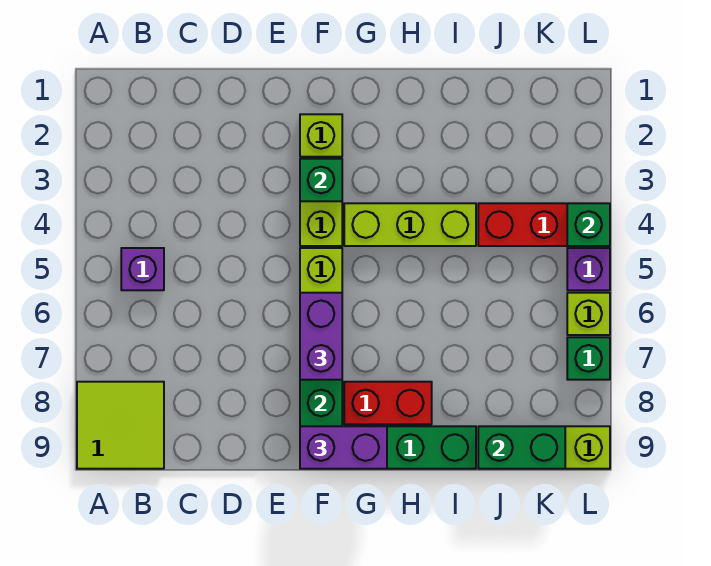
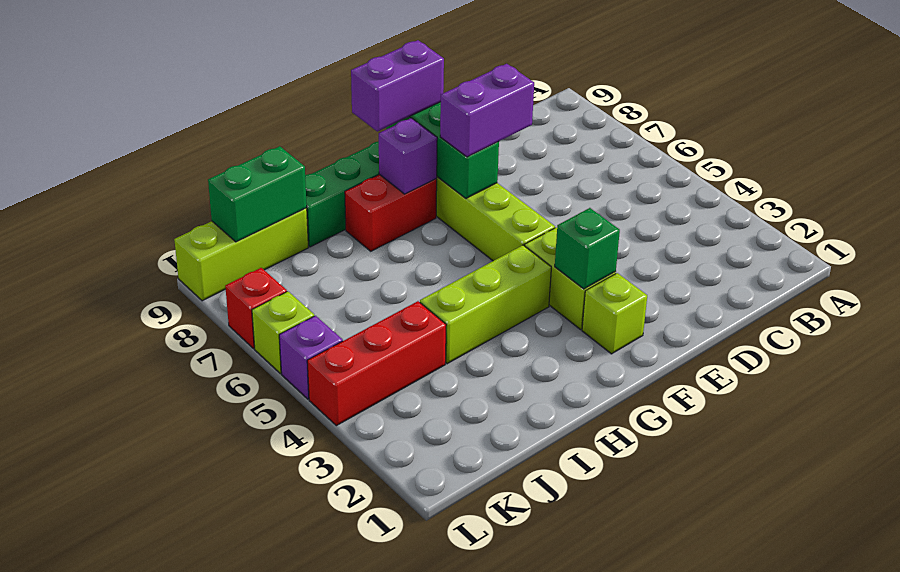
lime 2x2 tile [77,382,164,469] -> none
purple 1x1 brick [121,248,164,290] -> purple 1x1 brick moved to [379,118,437,194]
purple 1x2 brick [300,293,342,380] -> purple 1x2 brick turned to [440,64,534,157]
green 1x1 brick [567,203,610,246] -> none
green 1x1 brick [567,337,610,380] -> red 1x1 brick [225,268,287,348]

